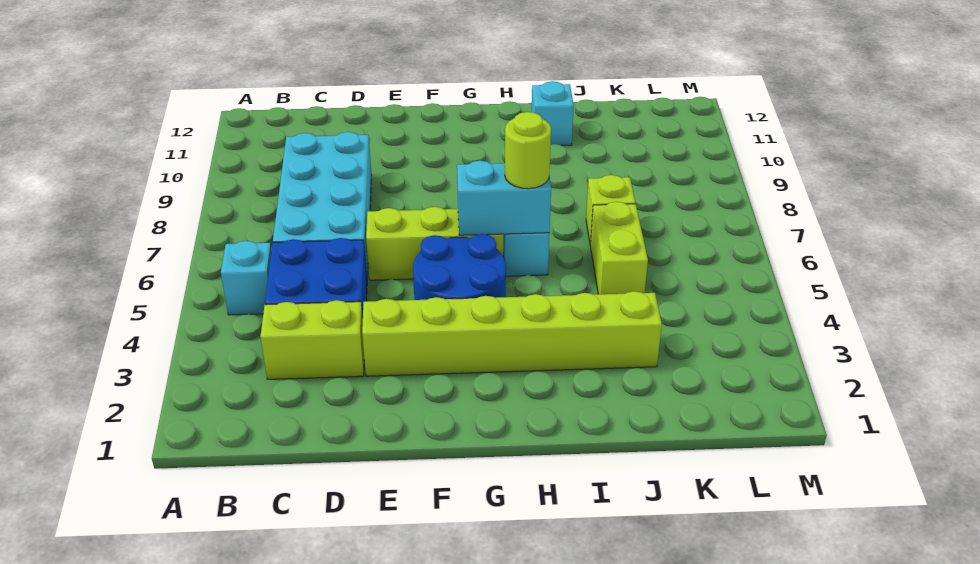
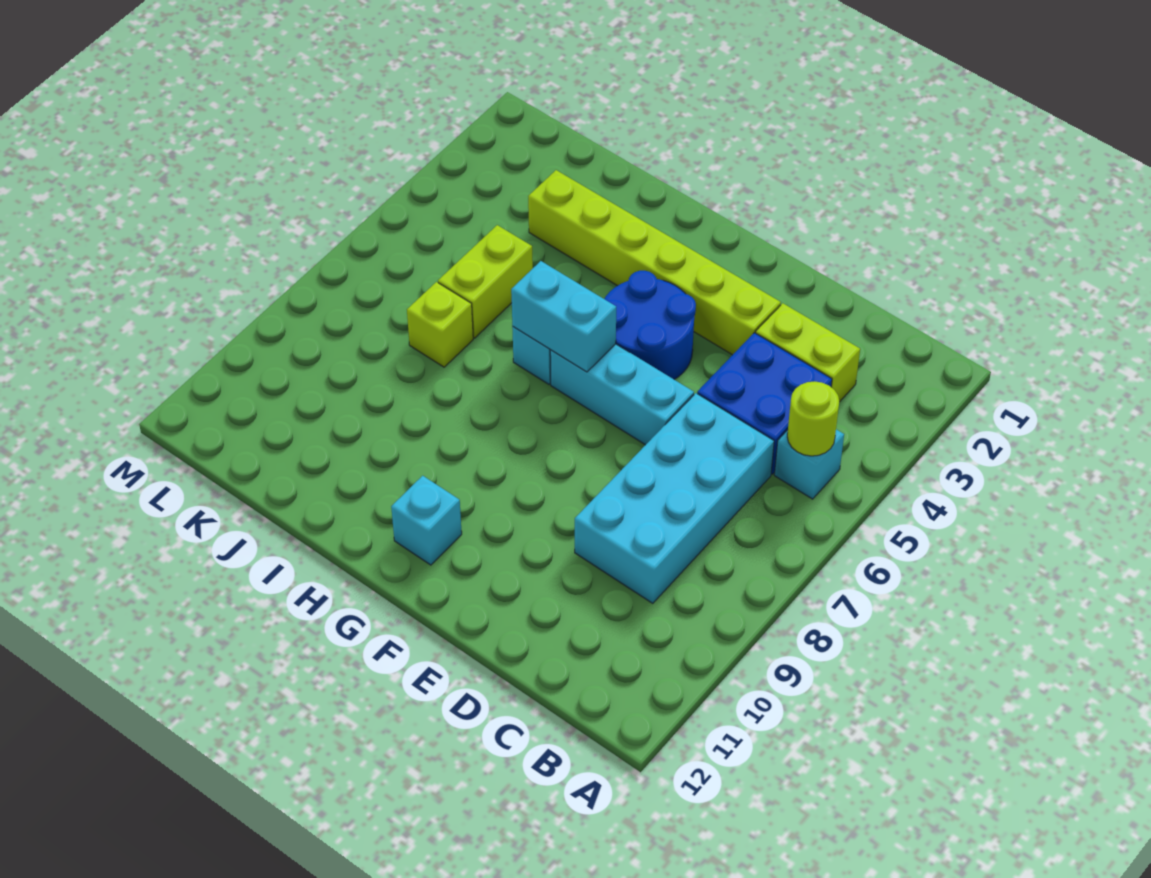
lime 1x3 brick [366,207,503,280] -> cyan 1x3 brick [550,344,694,445]
lime 1x1 round brick [505,112,551,189] -> lime 1x1 round brick moved to [787,381,839,456]
cyan 1x1 brick [532,81,574,145] -> cyan 1x1 brick moved to [391,476,462,565]

